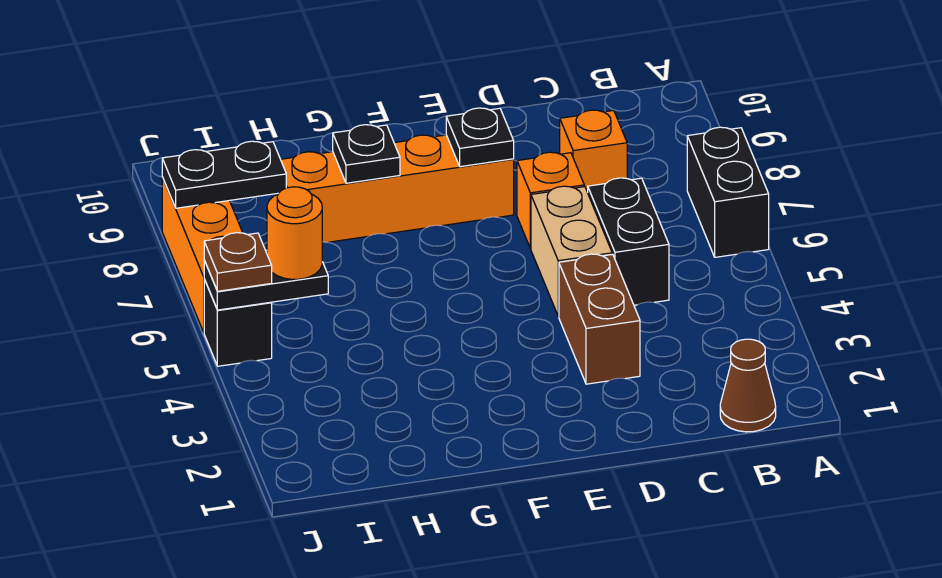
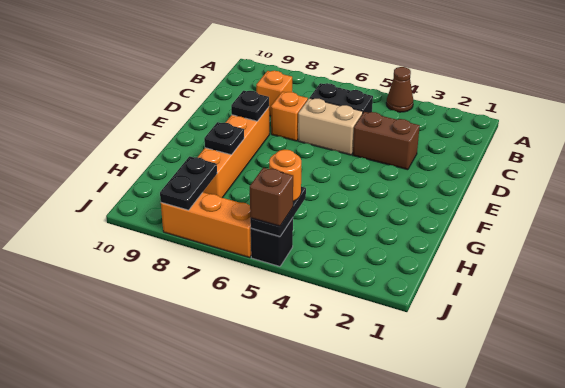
black 1x2 brick [687,127,769,257] -> none
brown 1x1 cone [720,339,776,432] -> brown 1x1 cone moved to [386,67,414,112]
brown 1x1 plate [204,233,272,291] -> brown 1x1 brick [250,168,293,226]

